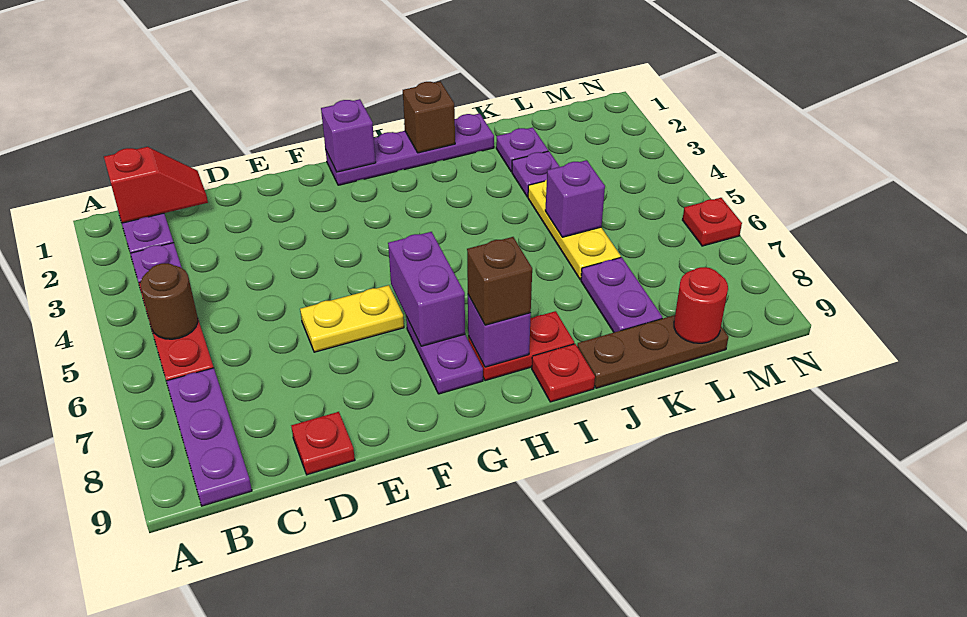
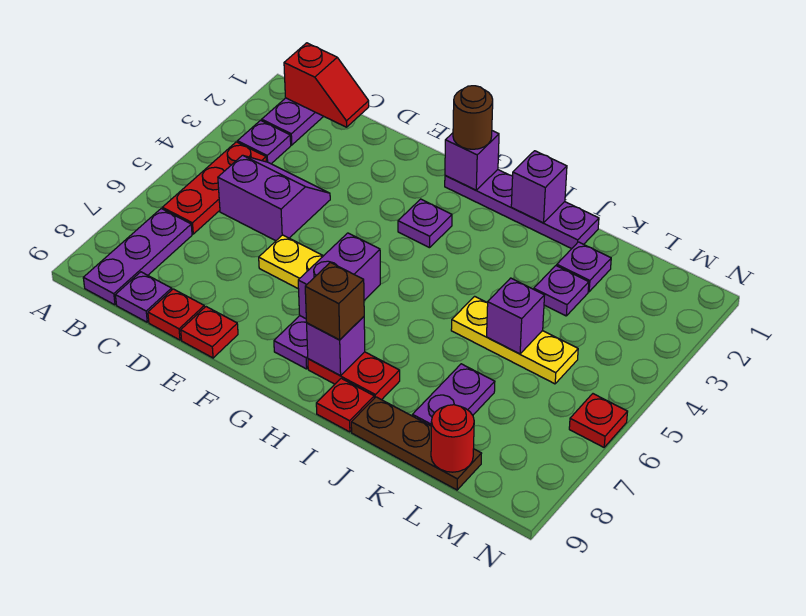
brown 1x1 round brick [140,263,198,339] -> brown 1x1 round brick moved to [453,86,493,149]
none -> purple 2x2 slope [218,155,330,241]
none -> purple 1x1 plate [115,272,172,322]
none -> red 1x1 plate [181,307,238,358]
none -> purple 1x1 plate [398,199,452,248]
brown 1x1 brick [403,81,455,153] -> purple 1x1 brick [511,151,567,223]
yellow 1x3 plate [528,180,621,279] -> yellow 1x3 plate turned to [451,296,578,384]

